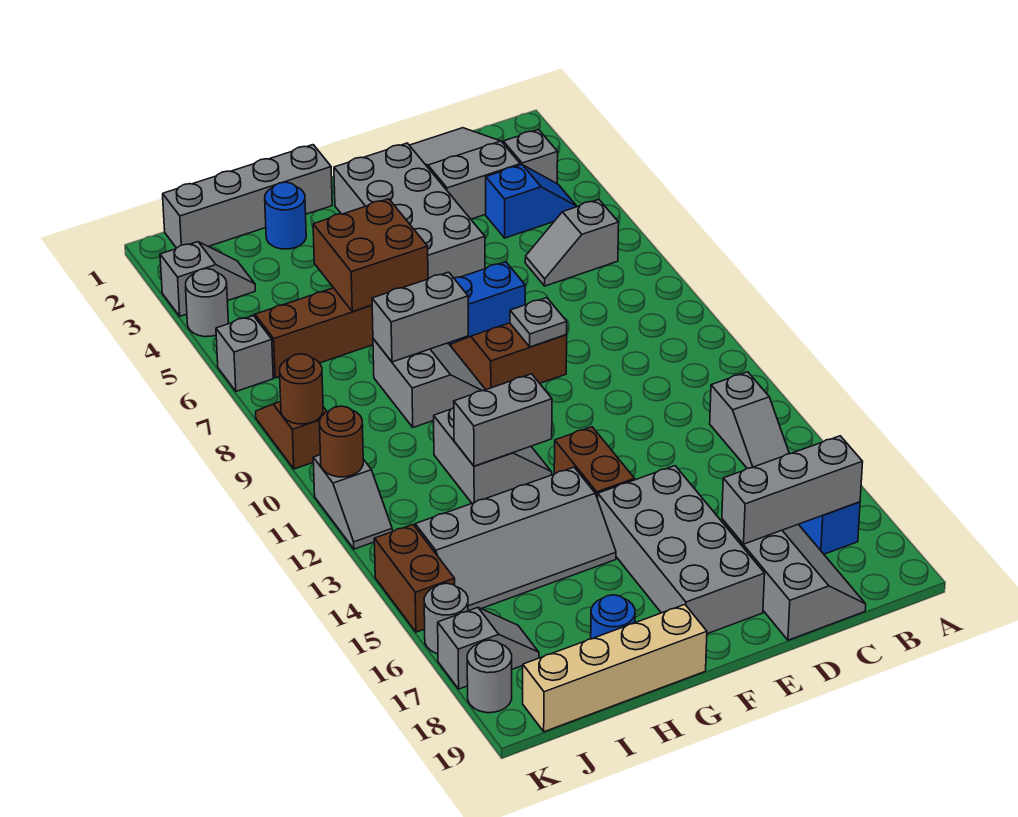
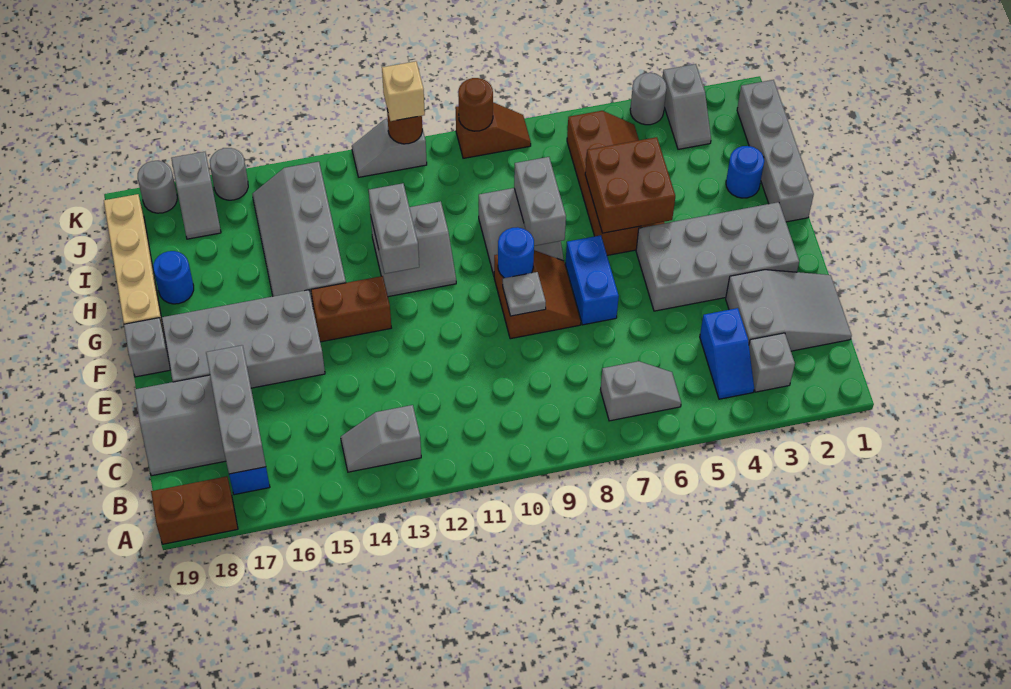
grey 1x2 slope [525,199,619,286] -> grey 1x2 slope turned to [600,361,681,421]
none -> blue 1x1 round brick [498,227,534,278]
grey 1x1 brick [216,316,273,391] -> grey 1x1 brick moved to [124,318,170,377]
none -> tan 1x1 brick [382,61,425,121]
brown 1x2 brick [374,525,455,632] -> brown 1x2 brick moved to [151,476,238,544]

